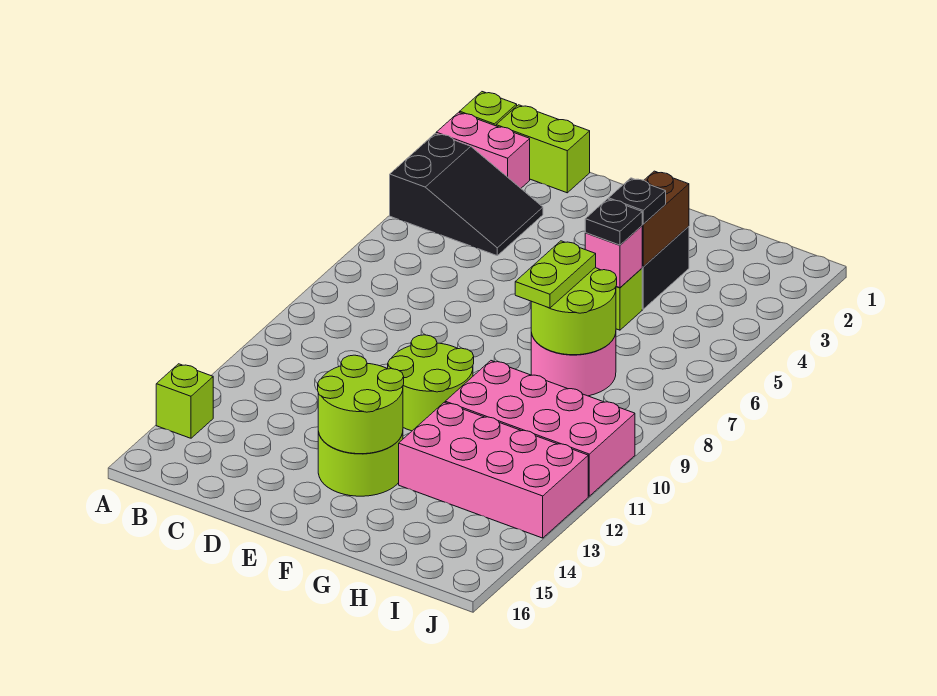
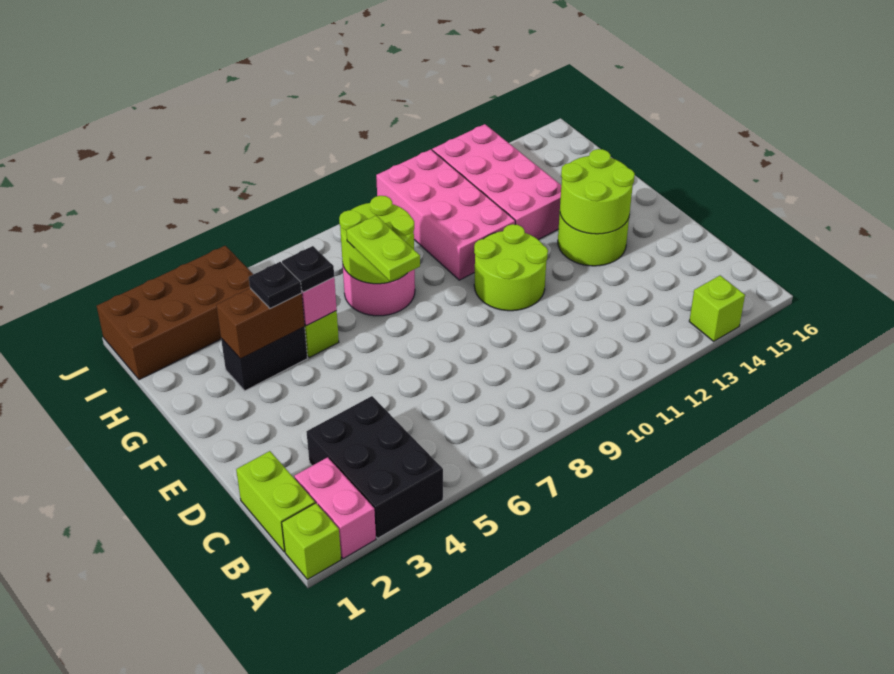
black 2x3 slope [390,133,543,255] -> black 2x3 brick [307,396,443,538]
lime 1x2 plate [515,241,596,308] -> lime 1x2 plate turned to [346,216,420,281]
none -> brown 2x4 brick [97,246,253,380]

